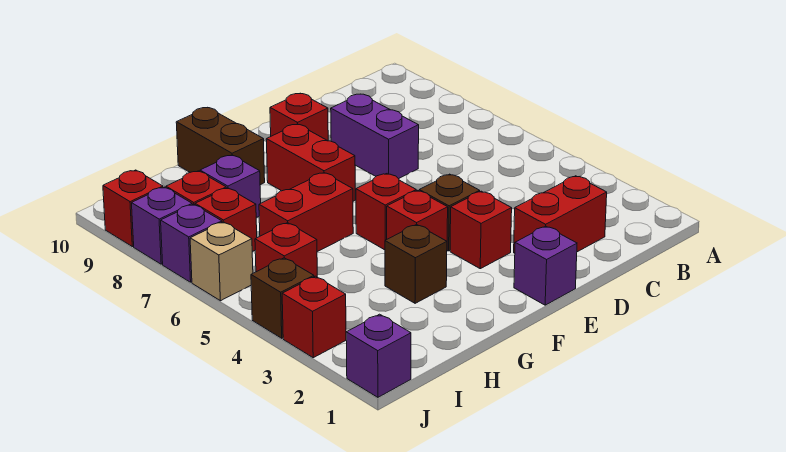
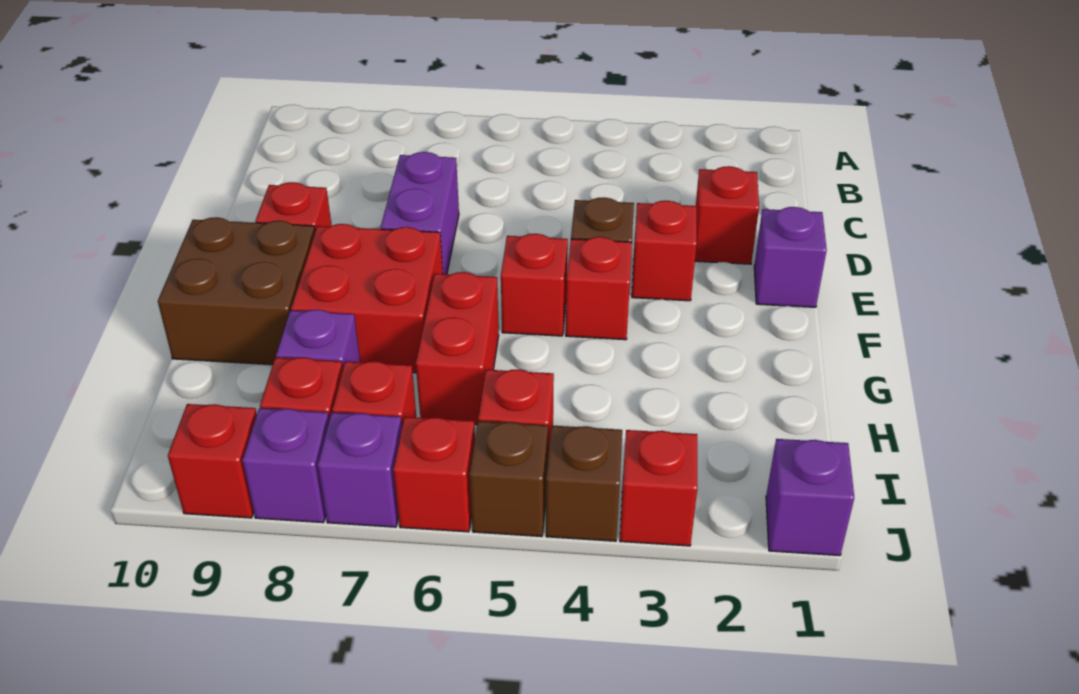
red 1x2 brick [514,176,607,253] -> red 1x1 brick [695,166,759,264]
purple 1x2 brick [331,94,419,179] -> purple 1x2 brick turned to [381,152,459,274]
red 1x2 brick [266,124,355,201] -> red 2x2 brick [291,224,443,373]
brown 1x1 brick [385,224,447,303] -> brown 1x1 brick moved to [470,421,548,537]
brown 1x2 brick [176,108,265,185] -> brown 2x2 brick [158,217,315,365]
tan 1x1 brick [190,222,253,301] -> red 1x1 brick [393,417,475,532]

